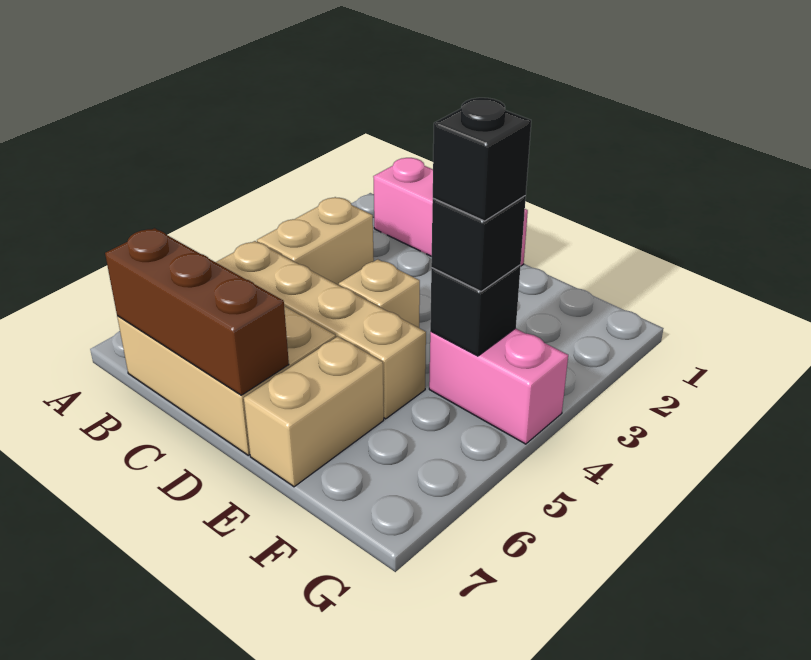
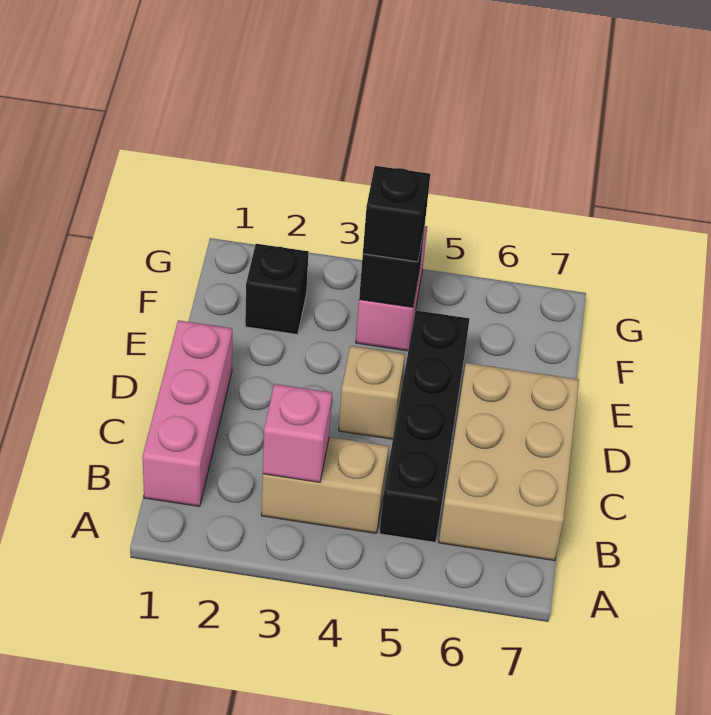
none -> pink 1x1 brick [263,384,332,482]
tan 1x4 brick [216,241,426,419] -> black 1x4 brick [379,310,469,542]
brown 1x3 brick [105,228,289,395] -> none
tan 1x2 brick [244,336,384,487] -> none
black 1x1 brick [433,98,531,221] -> black 1x1 brick moved to [245,244,308,334]

